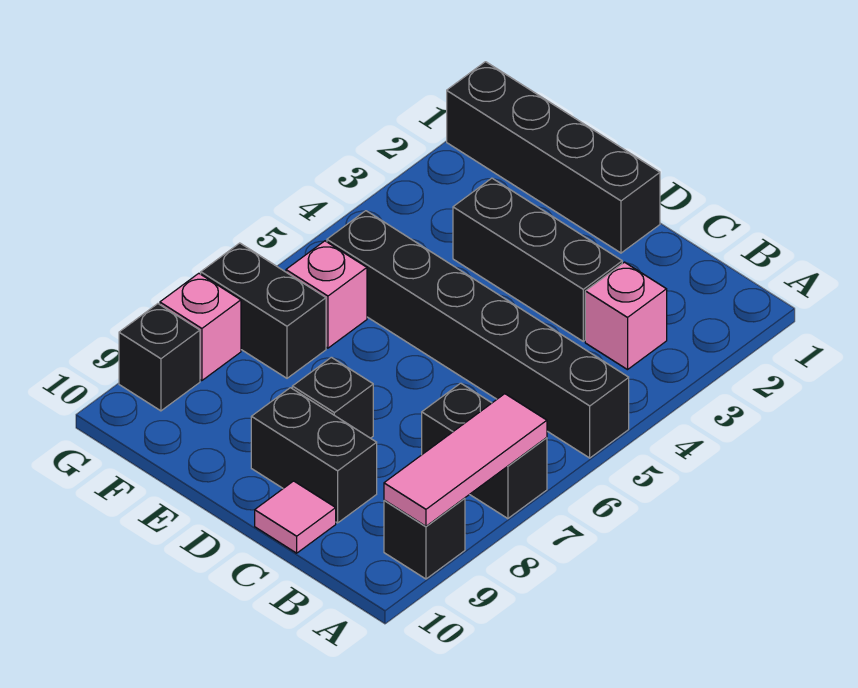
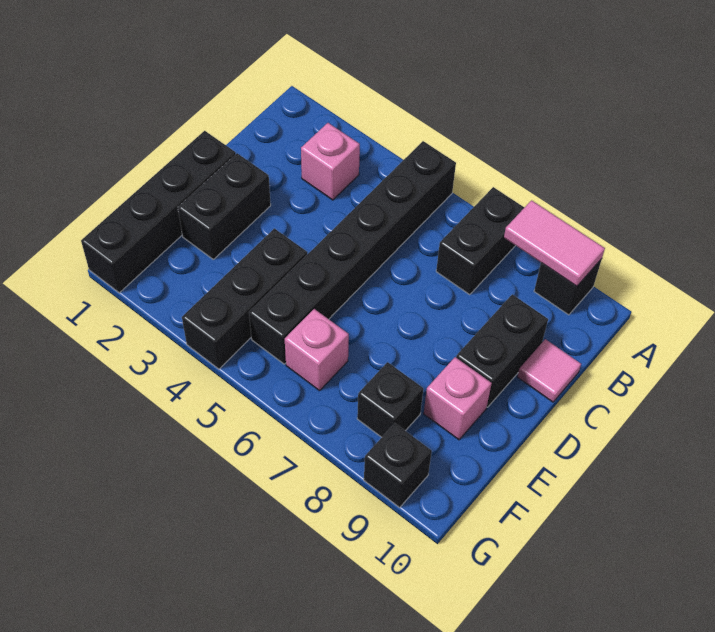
pink 1x3 tile [384,394,547,526] -> pink 1x2 tile [504,200,605,286]
black 1x3 brick [453,178,622,341] -> black 1x3 brick moved to [182,228,307,369]
black 1x1 brick [292,357,373,438] -> black 1x1 brick moved to [357,362,423,437]
black 1x2 brick [201,243,326,378] -> black 1x2 brick moved to [178,153,271,259]
pink 1x1 brick [160,273,241,381] -> pink 1x1 brick moved to [424,357,492,440]

